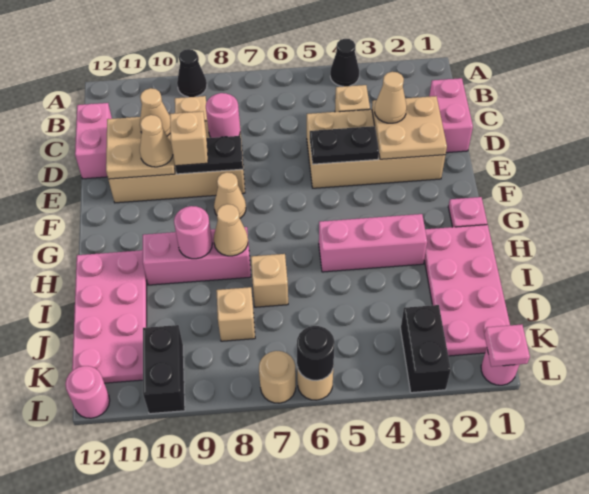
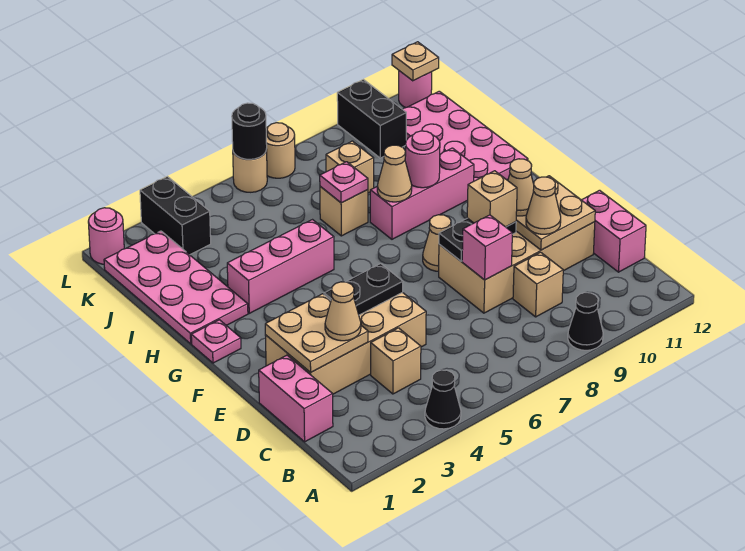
pink 1x1 round brick [206,93,240,138] -> pink 1x1 brick [462,215,512,280]
pink 1x1 plate [484,325,530,367] -> pink 1x1 plate moved to [320,162,368,203]
none -> tan 1x1 plate [392,42,439,81]

